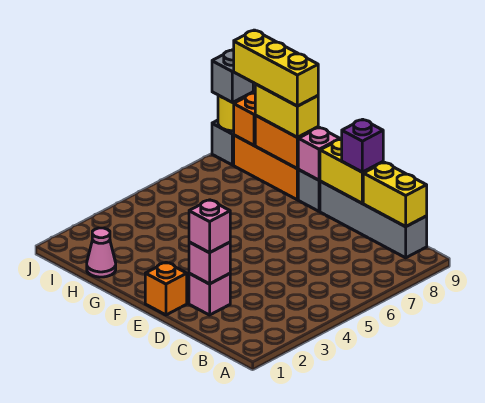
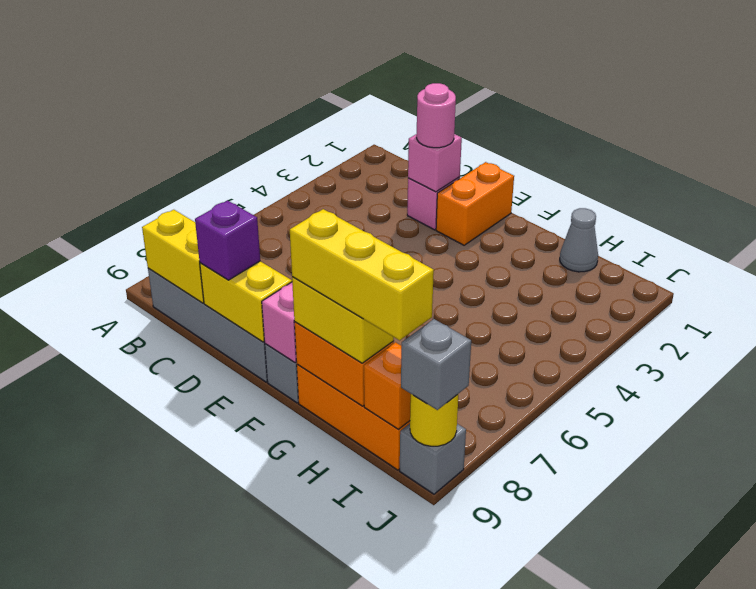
pink 1x1 brick [189,200,230,253] -> pink 1x1 round brick [417,83,456,148]
orange 1x1 brick [145,262,187,315] -> orange 1x2 brick [436,162,514,245]
pink 1x1 cone [87,228,116,277] -> grey 1x1 cone [560,208,598,272]

